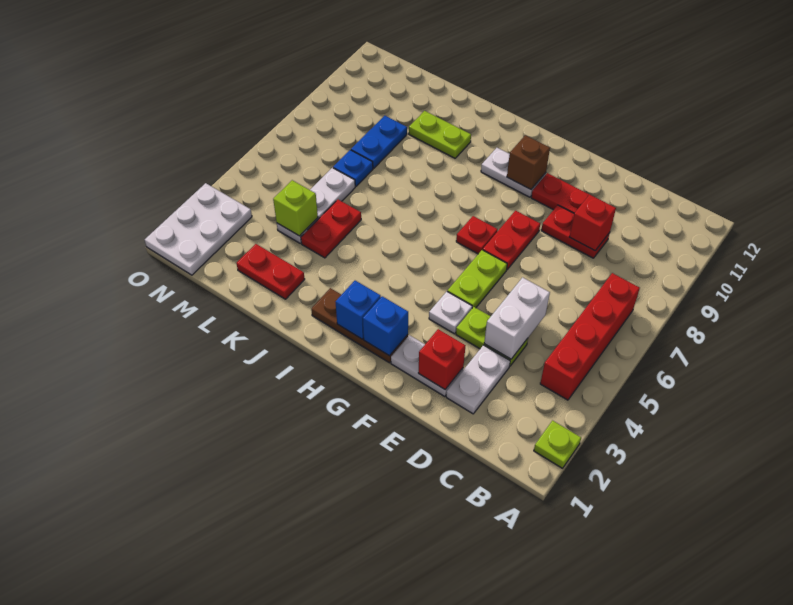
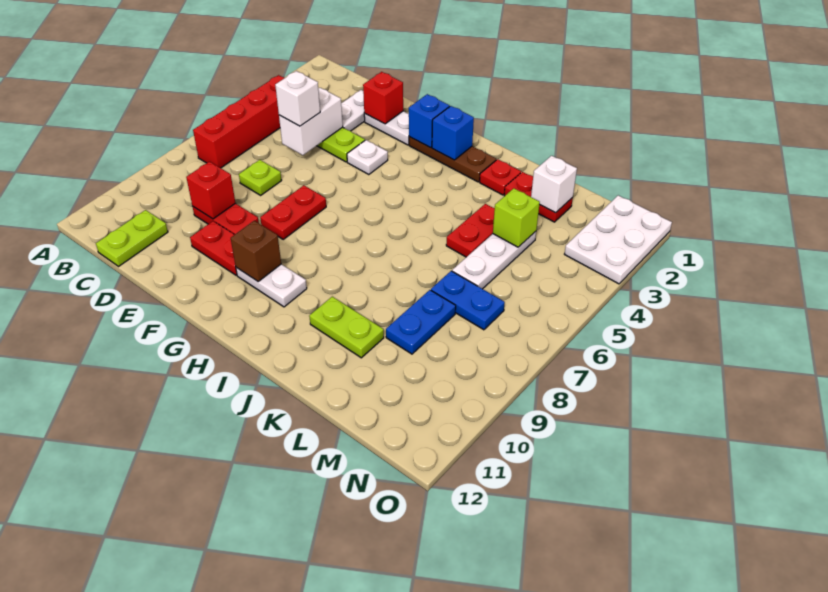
lime 1x1 plate [534,421,581,468] -> lime 1x1 plate moved to [239,160,282,195]
none -> white 1x1 brick [275,71,320,126]
lime 1x2 plate [447,250,507,308] -> lime 1x2 plate moved to [96,210,168,266]
red 1x1 plate [456,216,498,254] -> red 1x1 plate moved to [480,159,521,195]
none -> white 1x1 brick [531,156,577,213]
blue 1x1 plate [333,150,373,186] -> blue 1x2 plate [431,271,505,330]

